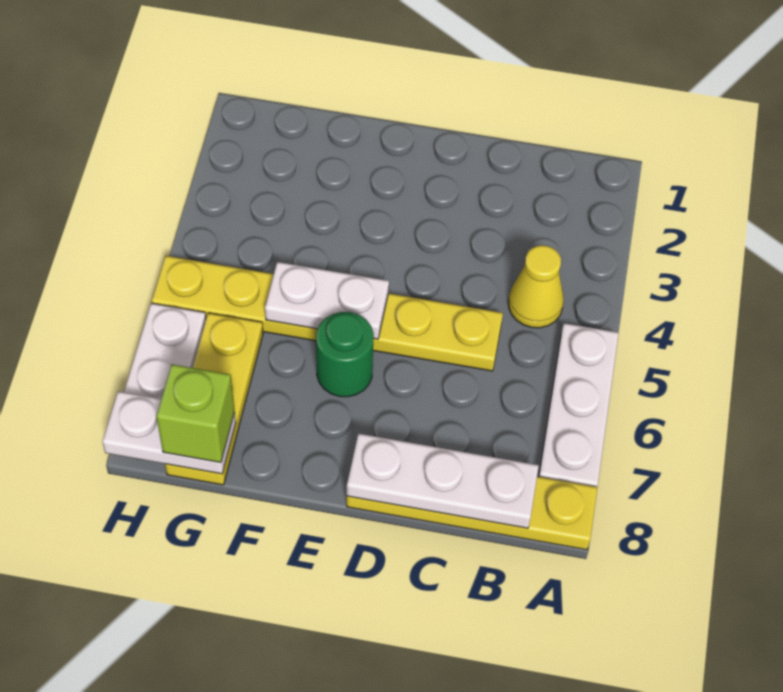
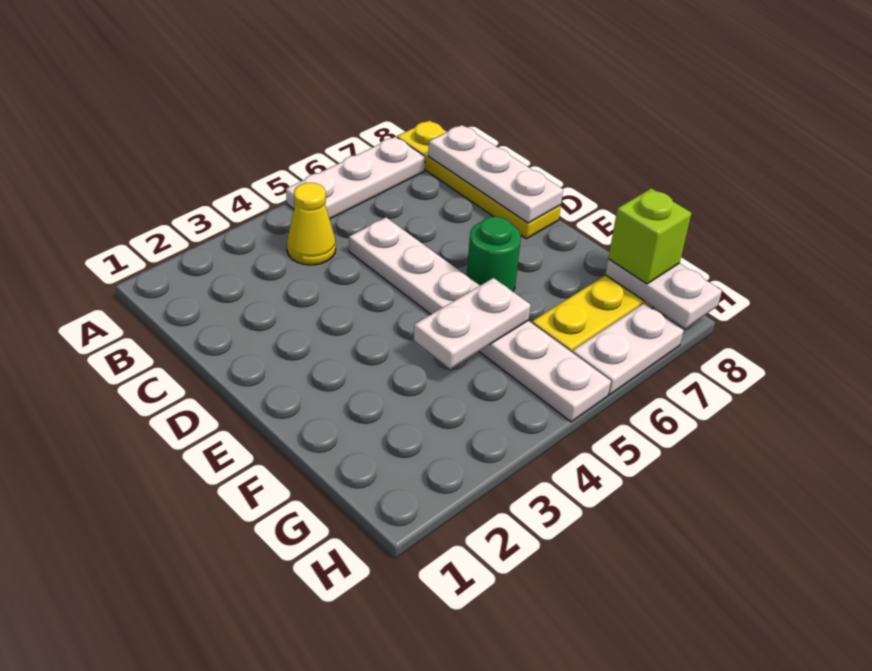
yellow 1x6 plate [152,256,503,371] -> white 1x6 plate [349,218,611,422]
white 1x2 plate [265,262,389,339] -> white 1x2 plate turned to [414,278,531,369]

